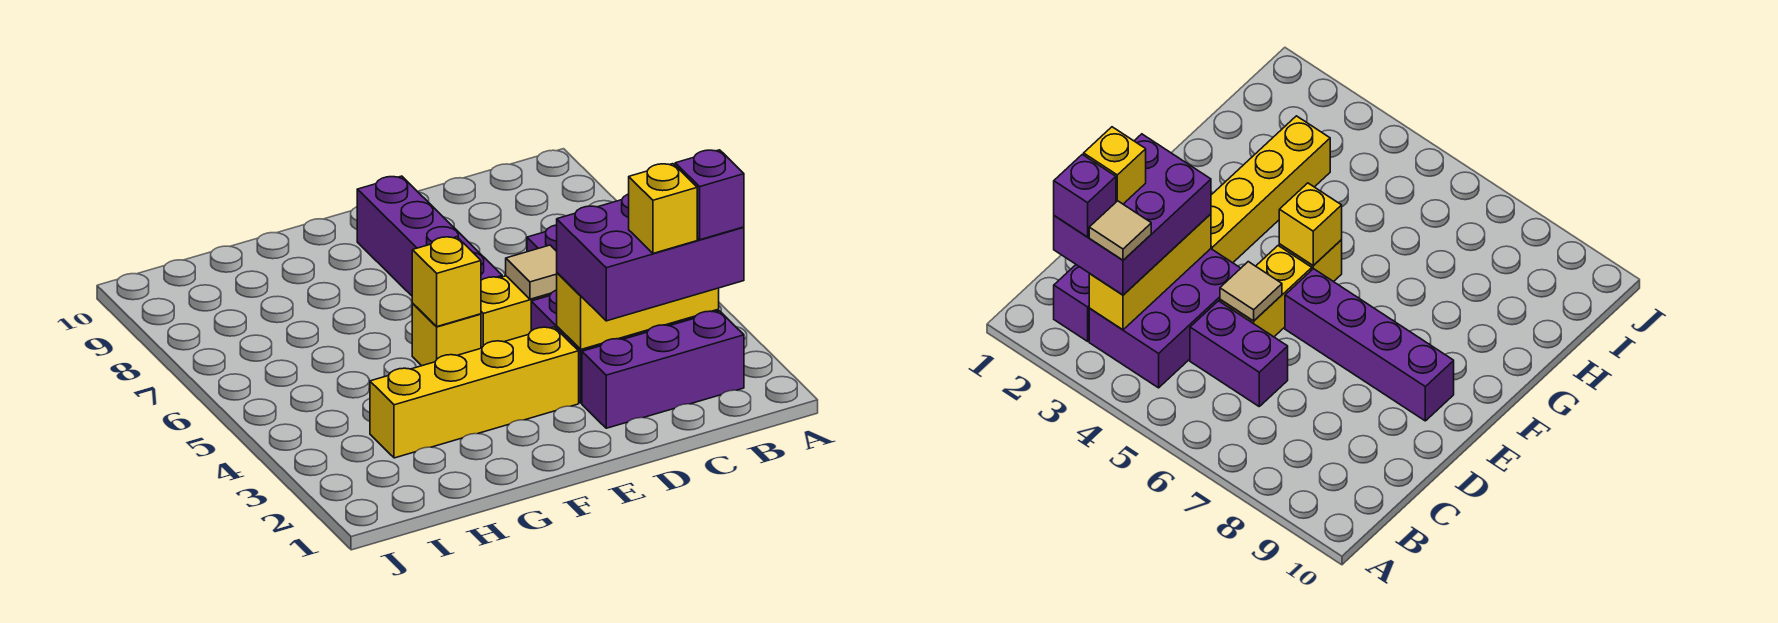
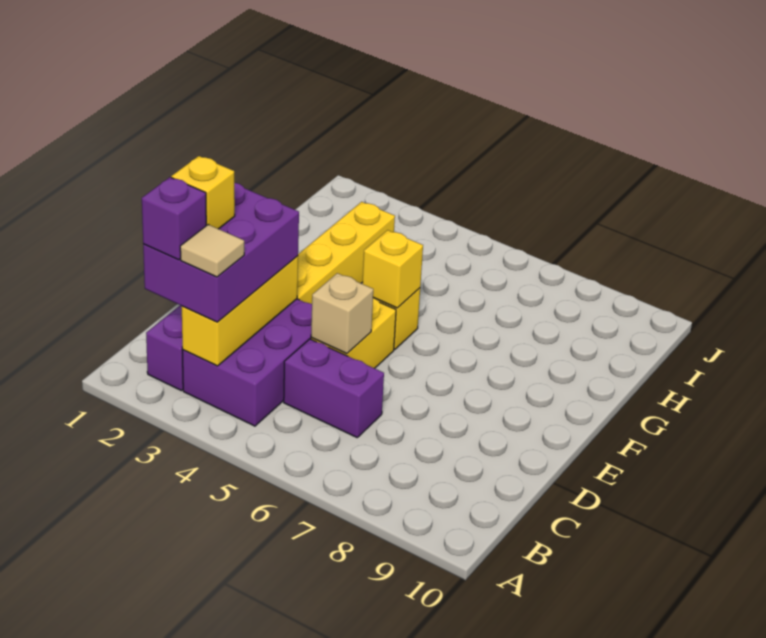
tan 1x1 tile [506,245,557,299] -> tan 1x1 brick [311,273,373,354]
purple 1x4 brick [357,176,502,296] -> none

